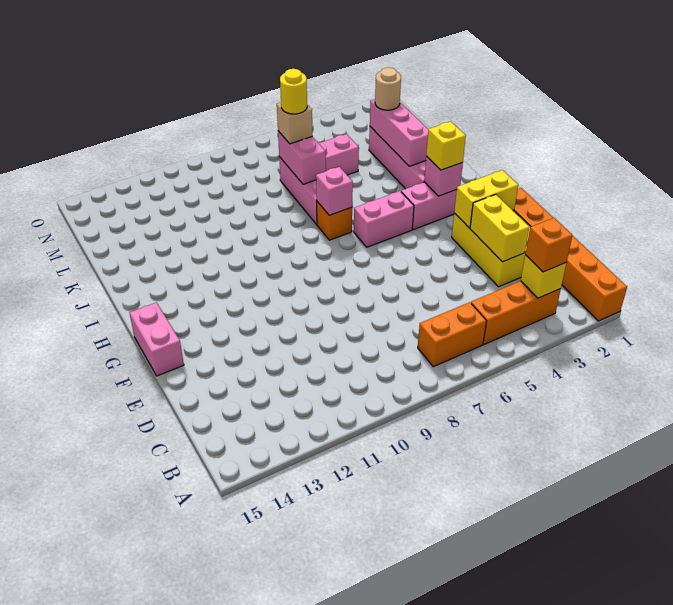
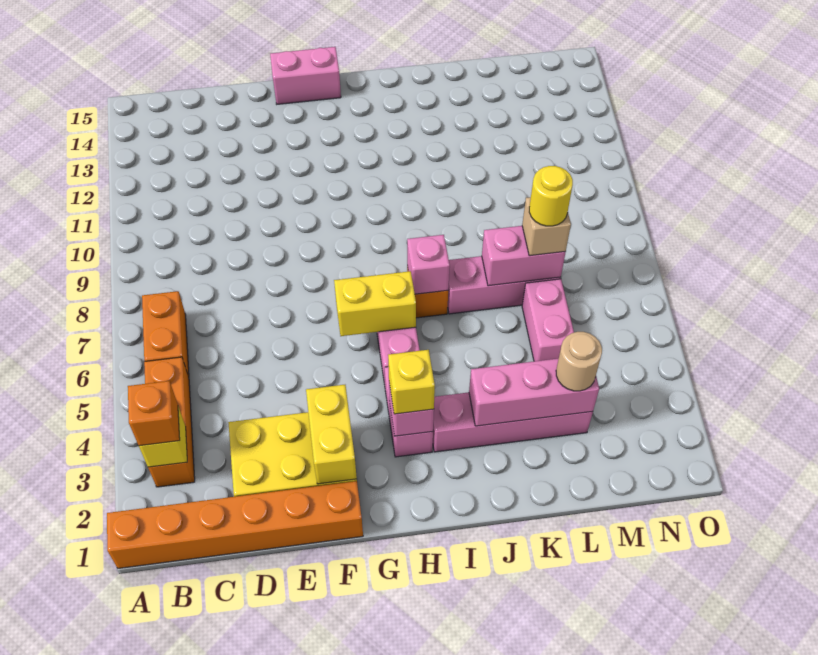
yellow 1x2 brick [470,194,529,262] -> yellow 1x2 brick moved to [334,271,416,336]

